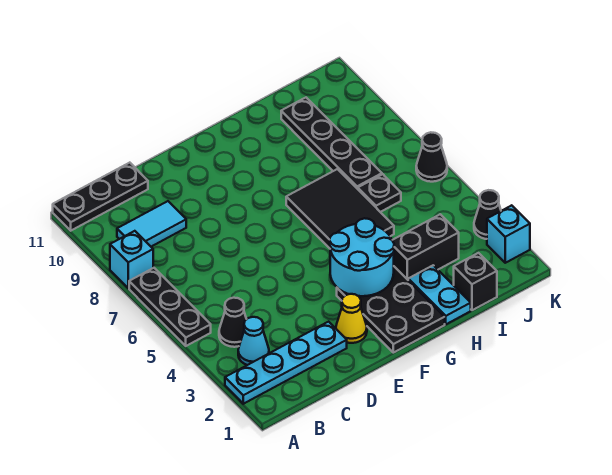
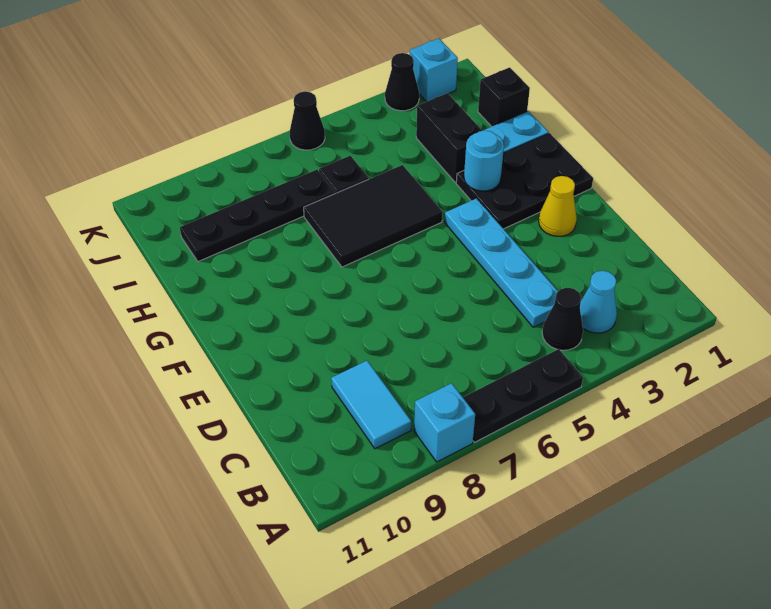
cyan 1x4 plate [225,322,347,404] -> cyan 1x4 plate moved to [445,199,558,327]
black 1x3 plate [53,163,148,231] -> none
cyan 2x2 round brick [330,218,394,296] -> cyan 1x1 round brick [464,130,504,191]

